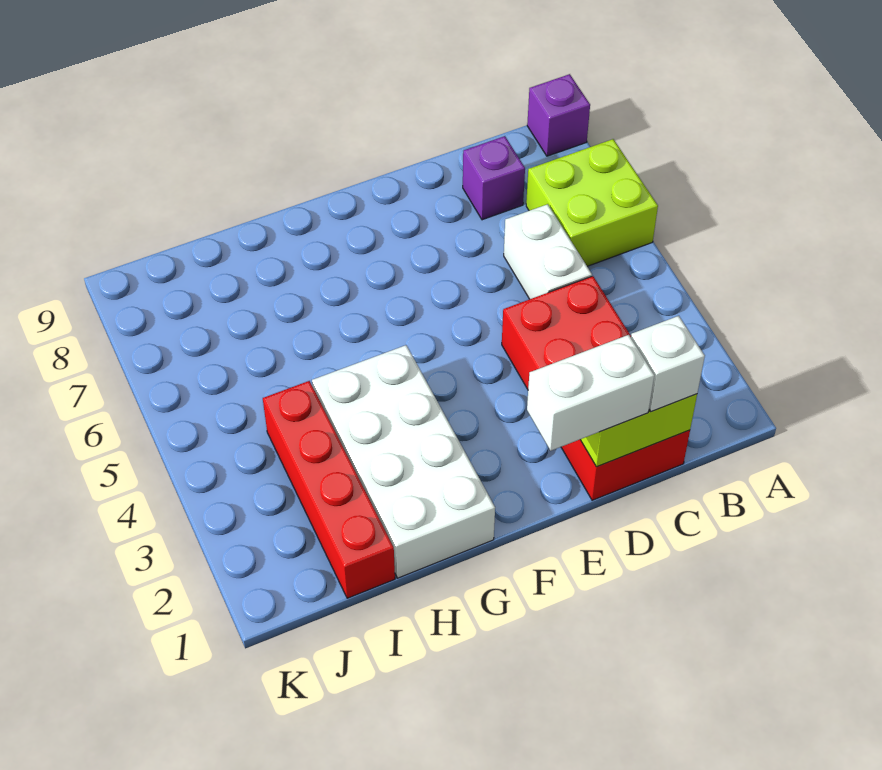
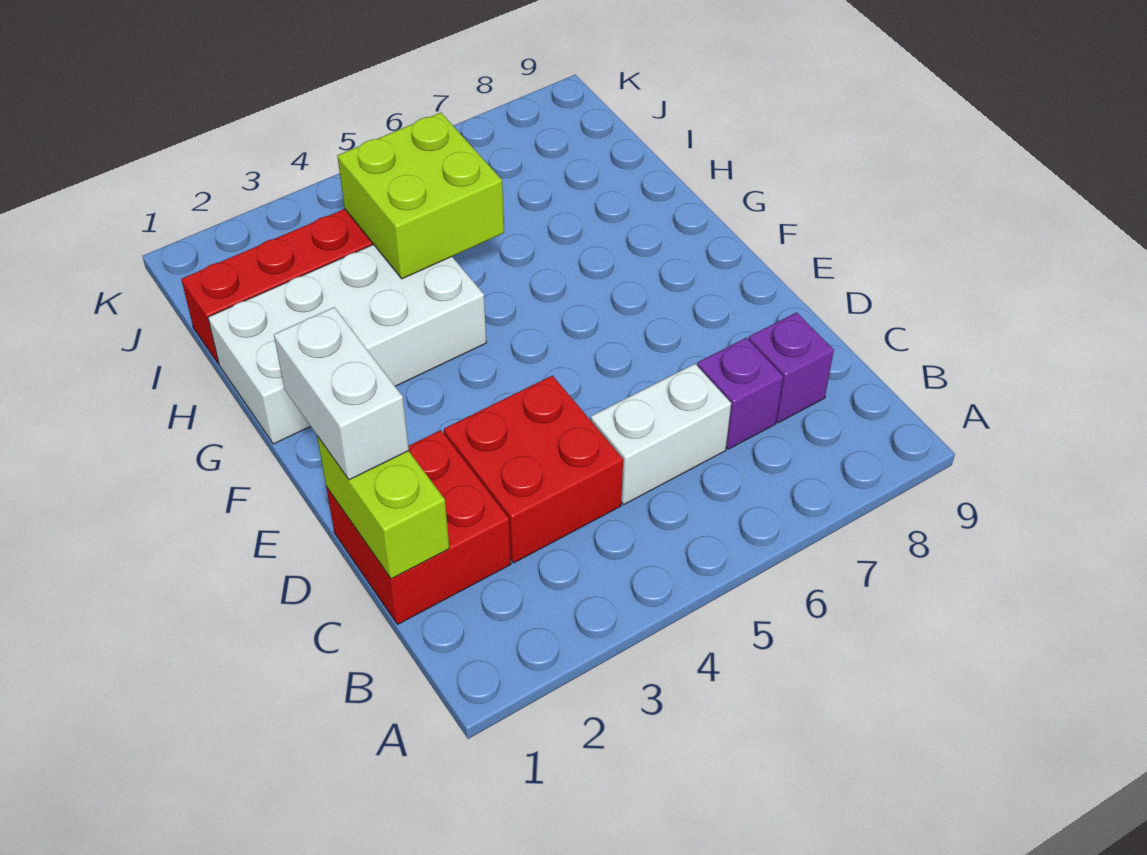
lime 2x2 brick [526,139,658,266] -> lime 2x2 brick moved to [337,113,504,279]
purple 1x1 brick [527,74,590,156] -> purple 1x1 brick moved to [697,338,783,449]
white 1x1 brick [631,316,705,412] -> none

